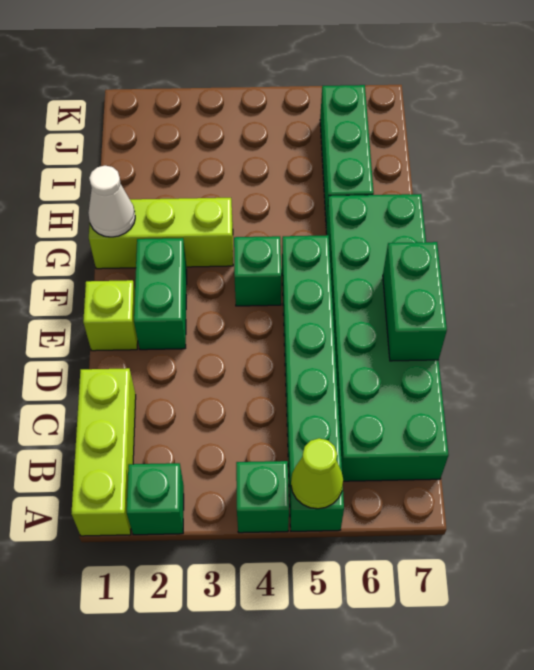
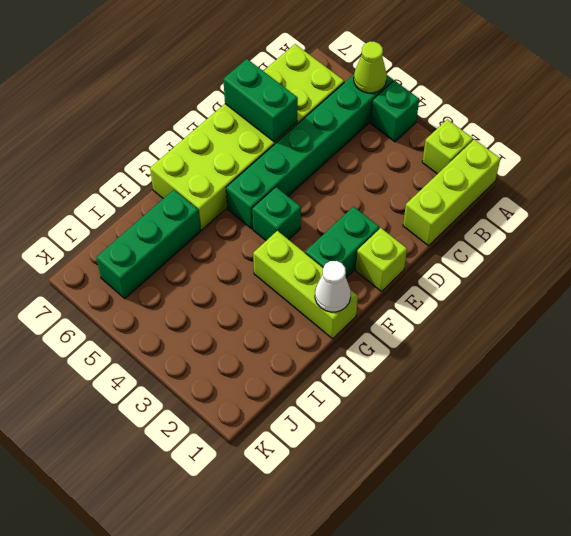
green 1x1 brick [127,463,184,535] -> lime 1x1 brick [422,119,473,174]
green 2x6 brick [326,194,448,481] -> lime 2x6 brick [150,44,344,230]
green 1x2 brick [383,242,447,361] -> green 1x2 brick turned to [223,59,298,142]

